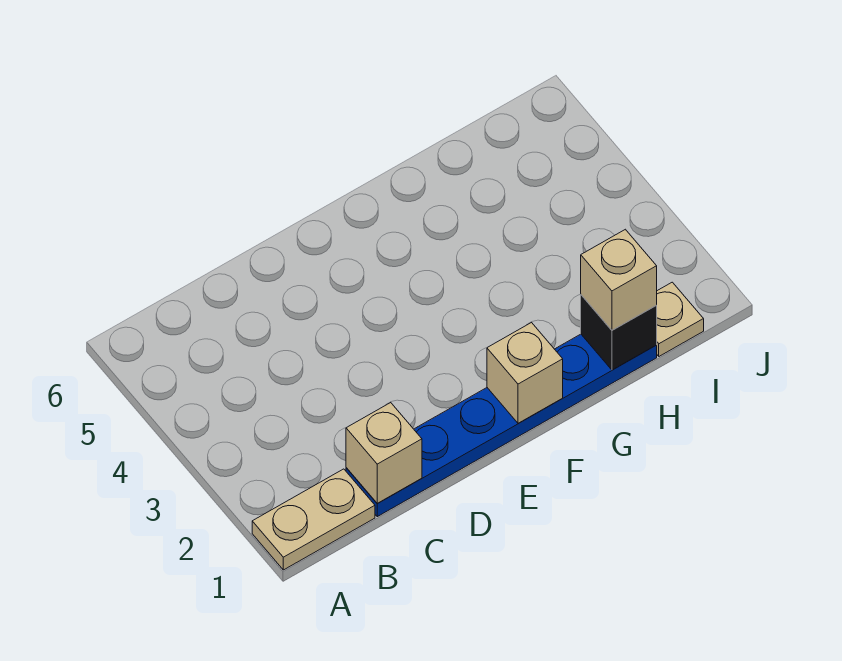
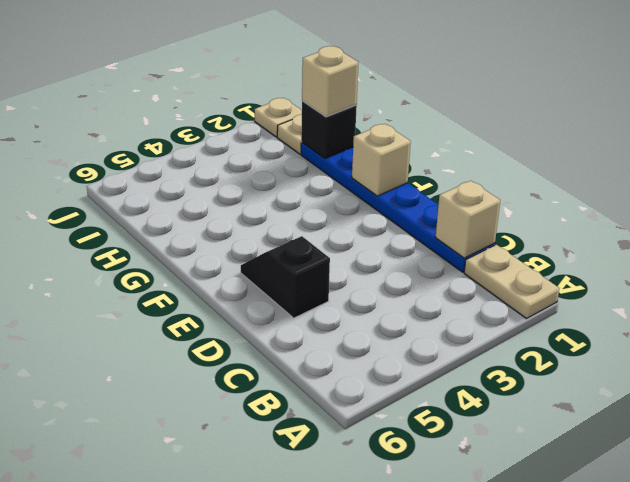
none -> black 1x2 slope [241,236,330,318]
none -> tan 1x1 plate [255,98,302,137]

